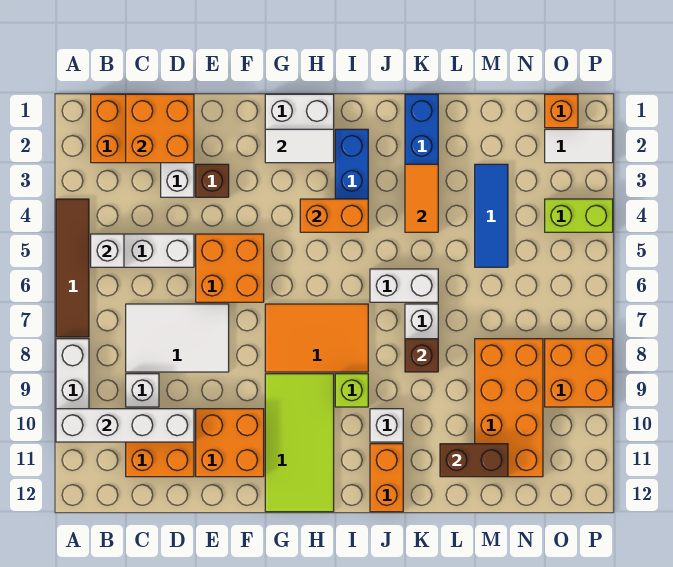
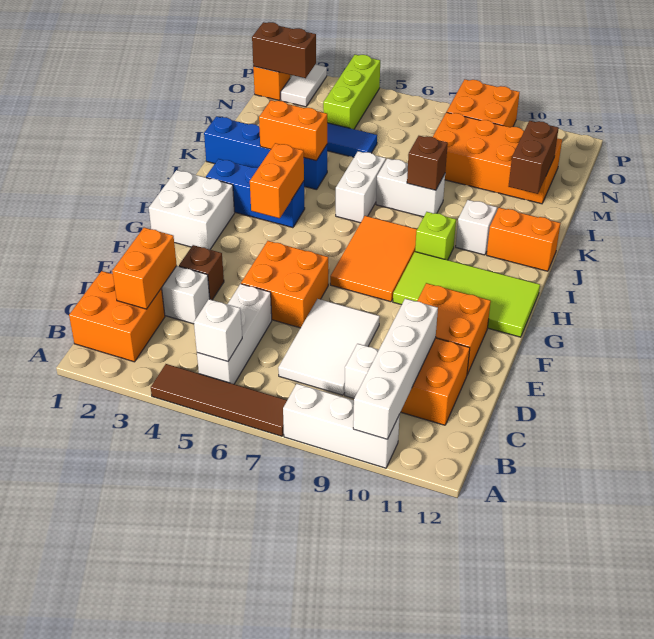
orange 2x2 brick [126,94,194,163] -> orange 1x2 brick [112,228,177,309]
white 1x2 tile [265,129,334,163] -> none
orange 1x2 tile [405,164,438,232] -> orange 1x2 brick [259,100,327,161]
none -> brown 1x2 brick [252,22,316,78]
lime 1x2 brick [545,199,613,232] -> lime 1x3 brick [323,55,380,129]

